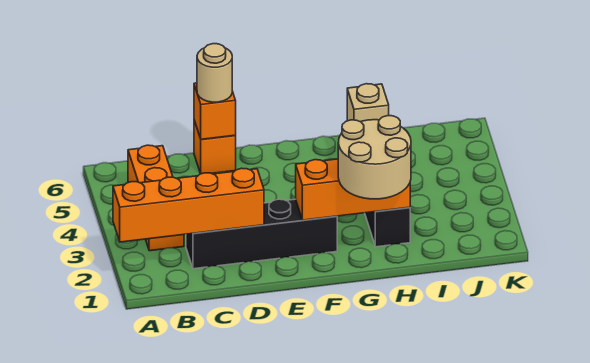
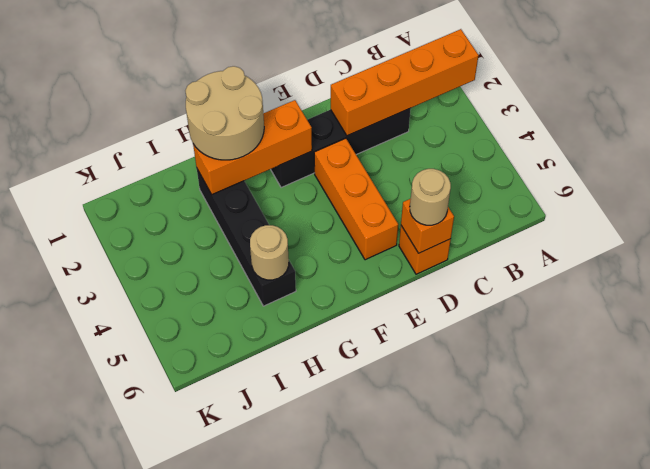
orange 1x3 brick [128,145,184,251] -> orange 1x3 brick moved to [314,138,398,260]
tan 1x1 brick [347,84,389,122] -> tan 1x1 round brick [250,225,289,280]

